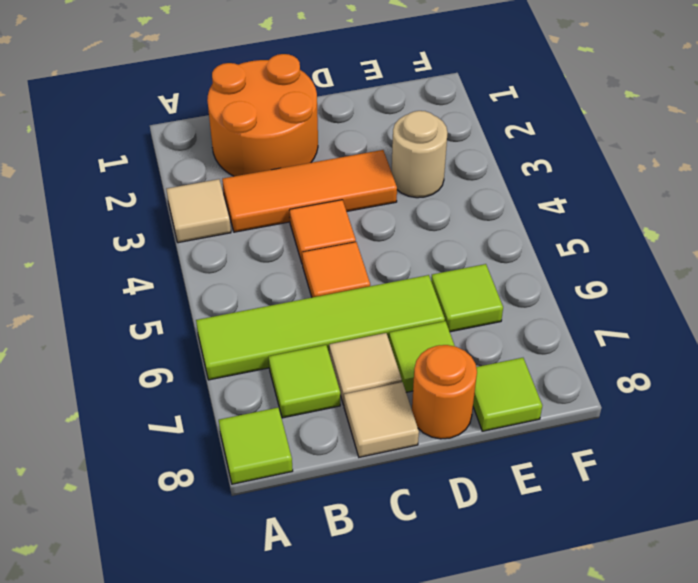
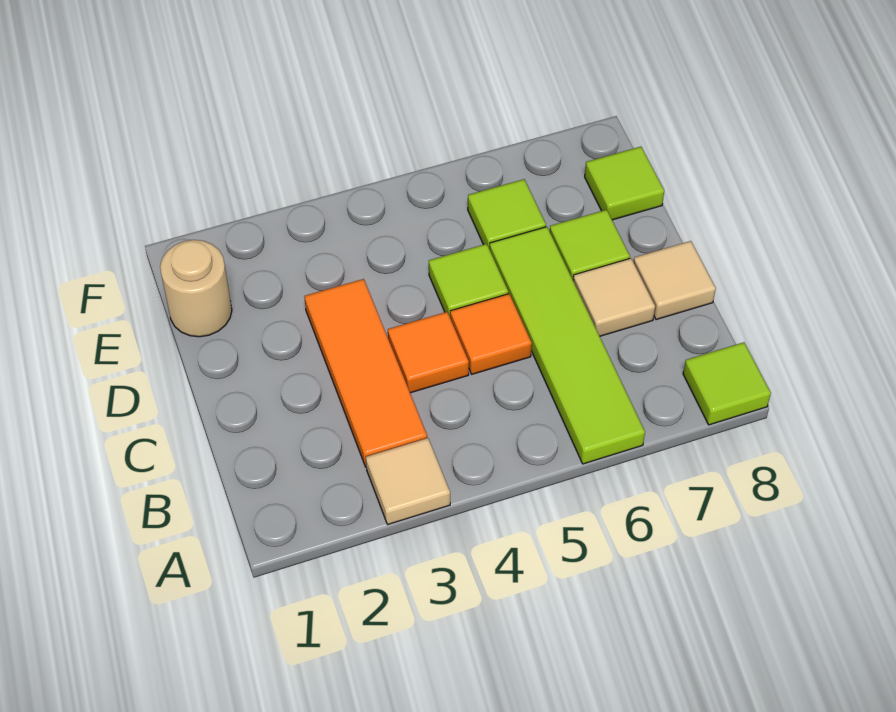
orange 2x2 round brick [207,54,318,176] -> none
lime 1x1 tile [269,345,340,418] -> lime 1x1 tile moved to [429,244,508,317]
orange 1x1 round brick [412,345,477,439] -> none
tan 1x1 round brick [392,111,447,198] -> tan 1x1 round brick moved to [160,240,232,337]

